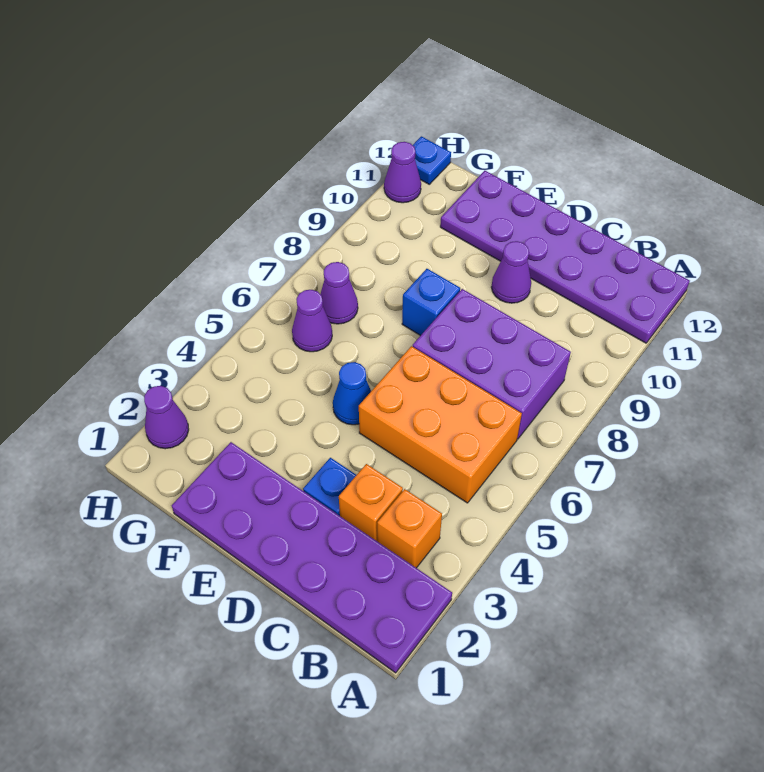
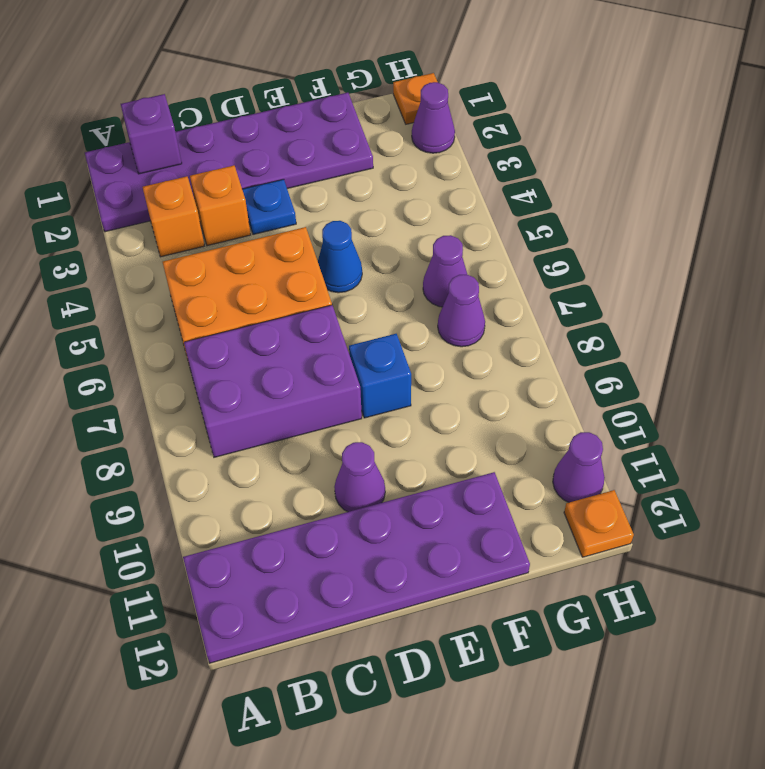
none -> purple 1x1 brick [121,94,182,174]
none -> orange 1x1 plate [393,73,437,124]
blue 1x1 plate [413,136,451,184] -> orange 1x1 plate [564,490,634,557]

